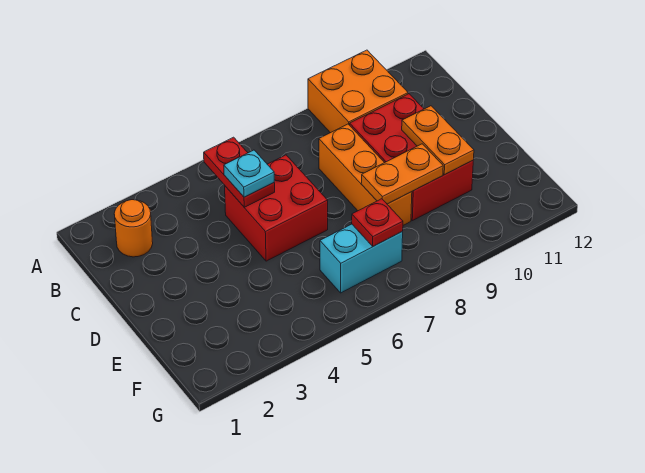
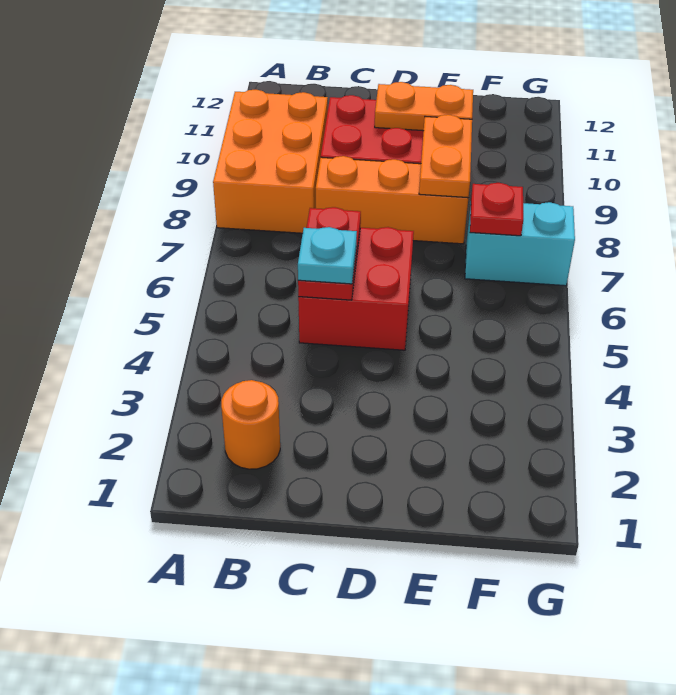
orange 2x2 brick [308,50,408,133] -> orange 2x3 brick [213,90,328,233]
red 1x2 plate [204,137,275,207] -> red 1x2 plate turned to [298,207,361,300]
cyan 1x2 brick [320,224,403,293] -> cyan 1x2 brick turned to [465,202,575,286]

